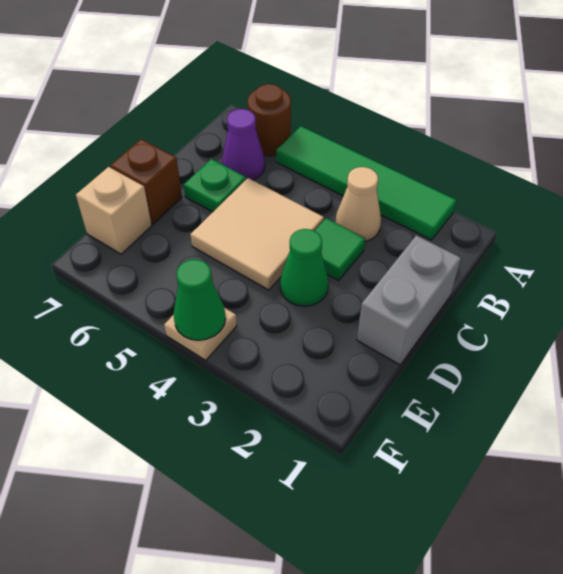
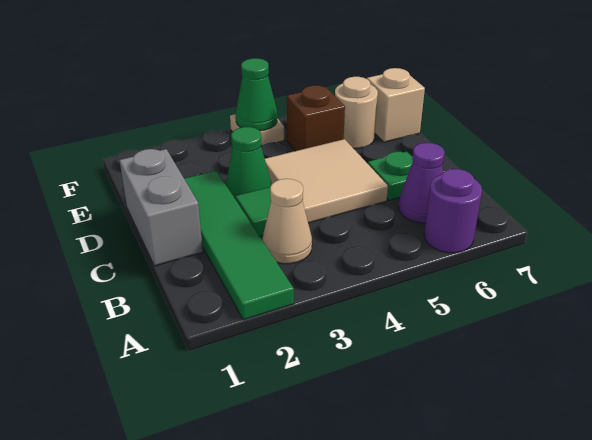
green 1x4 tile [276,126,456,240] -> green 1x4 tile turned to [184,171,294,320]
brown 1x1 round brick [247,84,291,156] -> purple 1x1 round brick [424,169,482,253]
brown 1x1 brick [110,139,182,224] -> brown 1x1 brick moved to [287,85,345,151]
none -> tan 1x1 round brick [335,77,378,148]

